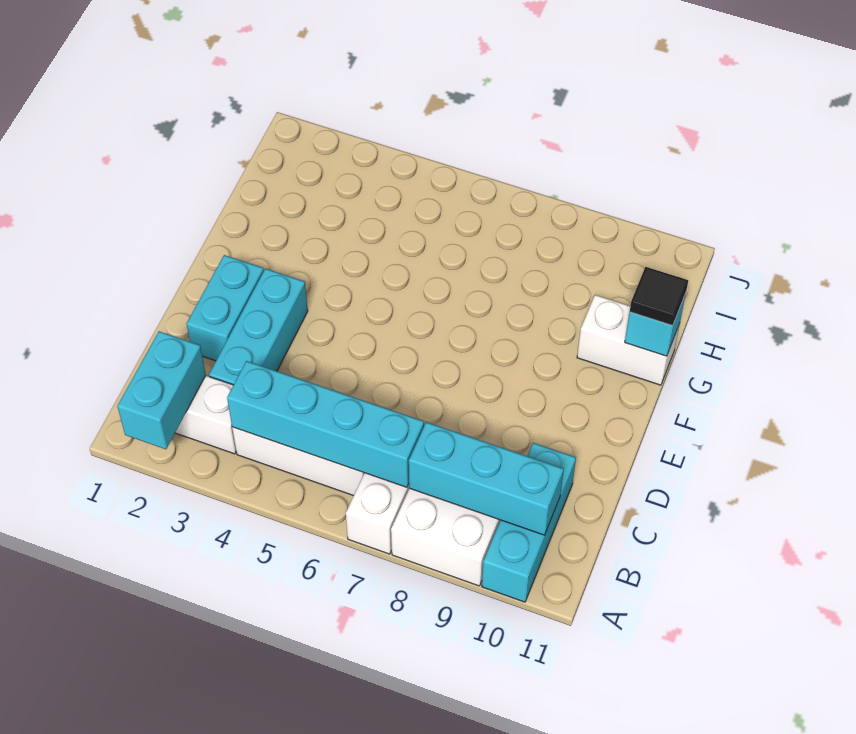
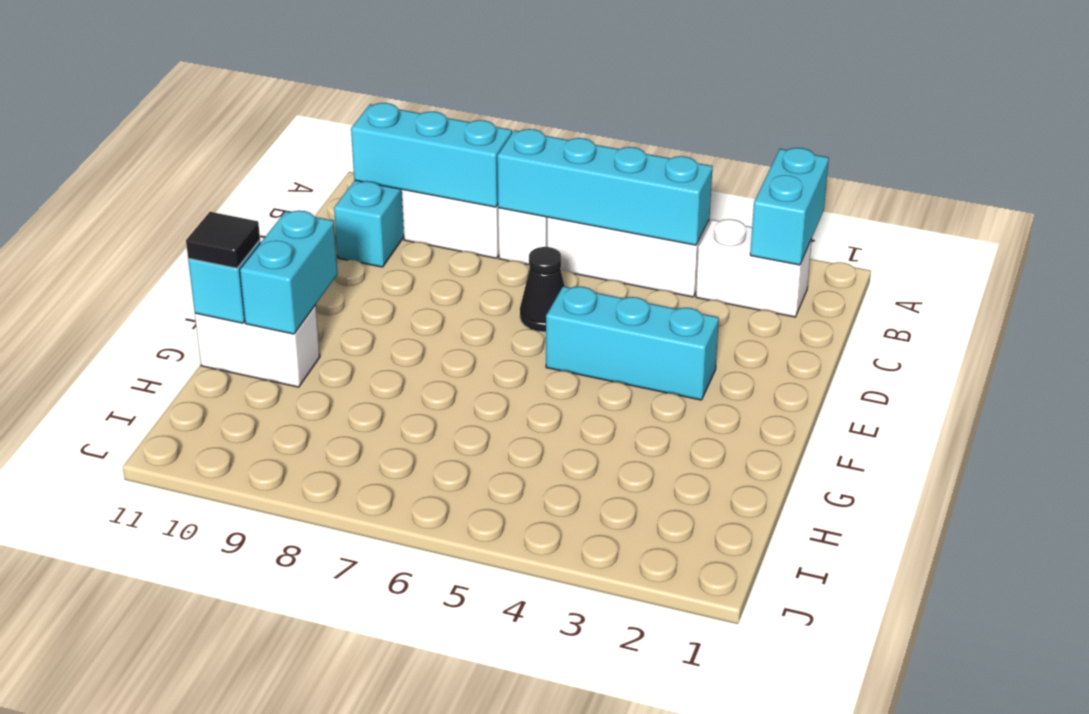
cyan 1x3 brick [209,269,308,385] -> cyan 1x3 brick turned to [546,286,719,400]
cyan 1x2 brick [187,255,264,361] -> cyan 1x2 brick moved to [240,211,338,334]
none -> black 1x1 cone [520,247,565,332]

